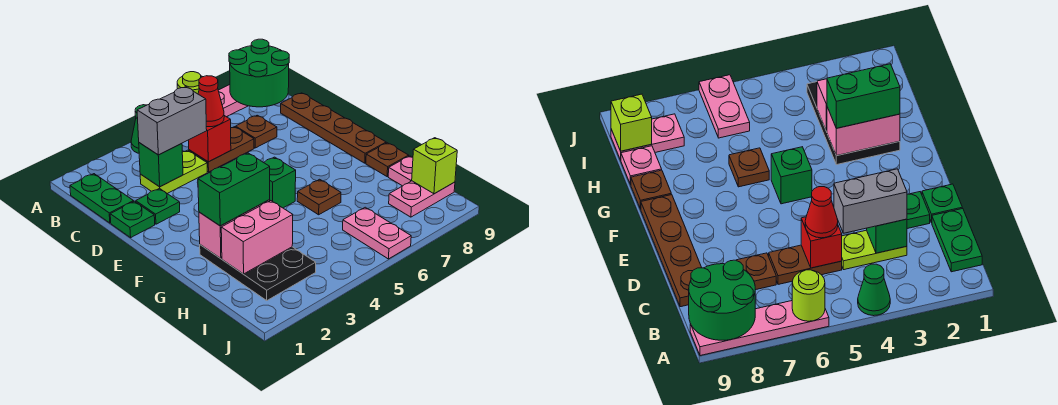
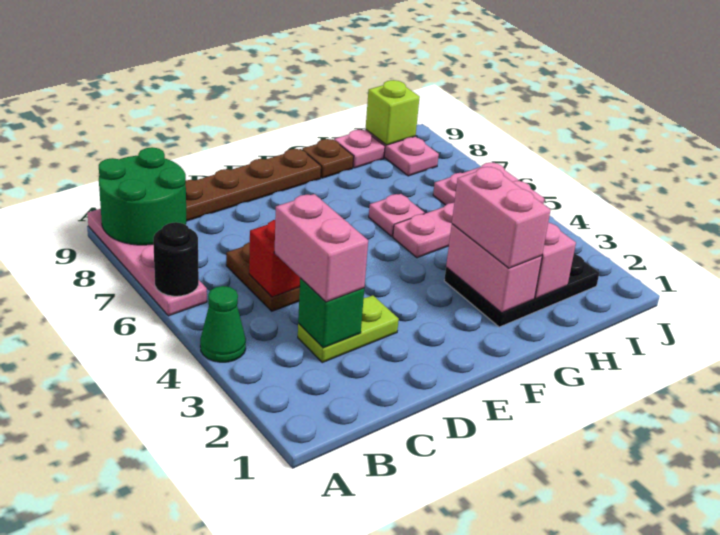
lime 1x1 round brick [177,72,202,94] -> black 1x1 round brick [153,222,199,296]
green 1x2 plate [70,174,134,223] -> none
lime 1x2 plate [140,150,207,194] -> lime 1x2 plate turned to [298,295,399,363]
grey 1x2 brick [137,87,207,155] -> pink 1x2 brick [274,194,368,302]
red 1x1 cone [198,76,224,127] -> none
brown 1x1 plate [236,115,277,148] -> none
green 1x1 plate [110,201,155,238] -> none
green 1x1 plate [136,188,180,224] -> none
green 1x1 brick [264,157,296,208] -> none
green 1x2 brick [198,153,270,226] -> pink 1x2 brick [452,167,550,268]
none -> pink 1x4 plate [393,181,544,258]
brown 1x1 plate [297,179,341,215] -> pink 1x1 plate [369,194,424,236]

